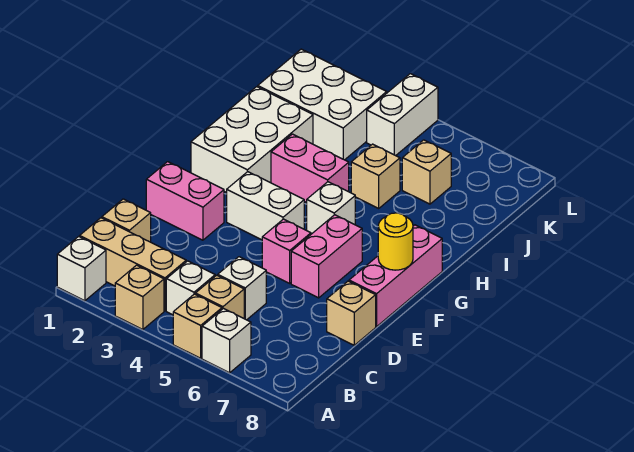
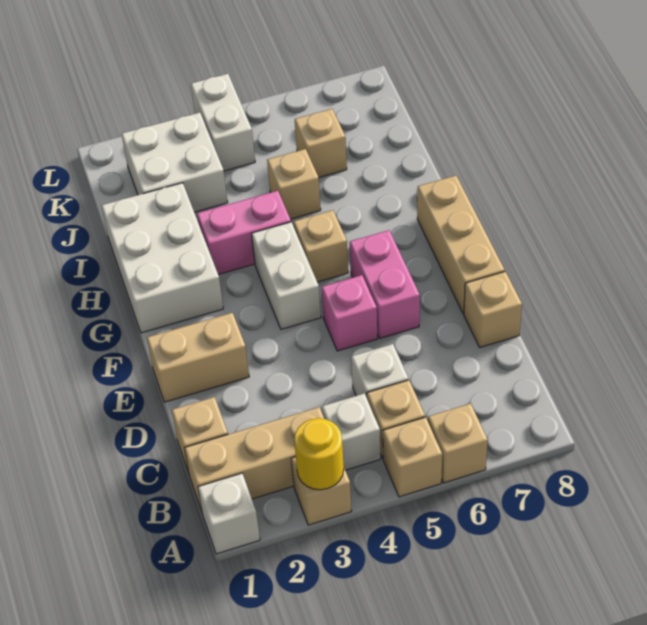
white 1x1 brick [202,309,251,373] -> tan 1x1 brick [428,403,488,483]
pink 1x2 brick [146,162,224,240] -> tan 1x2 brick [147,313,249,402]
pink 1x3 brick [349,225,442,327] -> tan 1x3 brick [417,176,505,314]
white 1x2 brick [227,172,304,240] -> white 1x2 brick turned to [251,222,321,329]
yellow 1x1 round brick [378,213,413,270] -> yellow 1x1 round brick moved to [294,418,344,490]
white 1x1 brick [307,182,355,234] -> tan 1x1 brick [294,210,348,282]
white 2x3 brick [258,49,387,160] -> white 2x2 brick [122,113,228,212]

